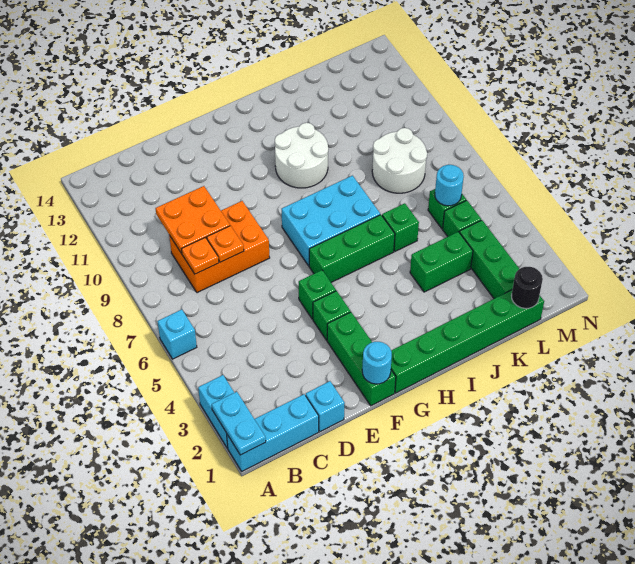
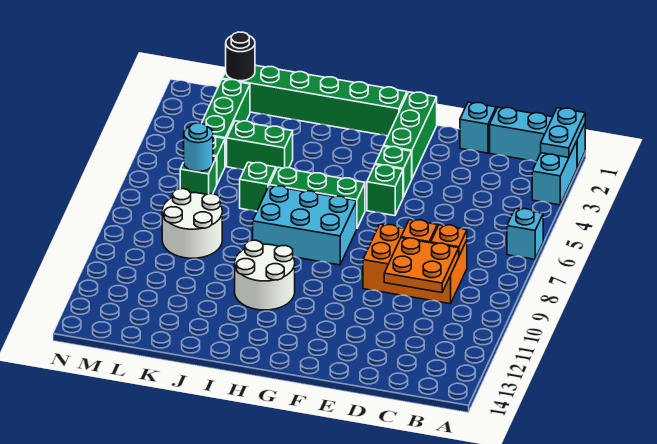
cyan 1x1 round brick [362,342,392,384] -> none

